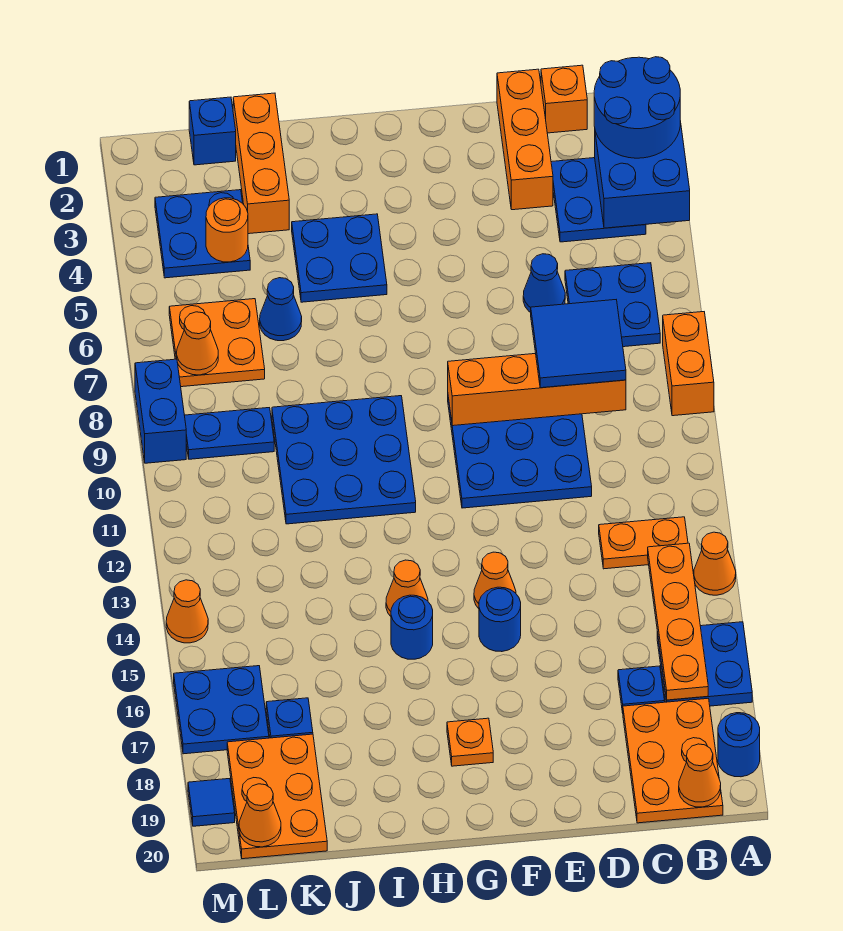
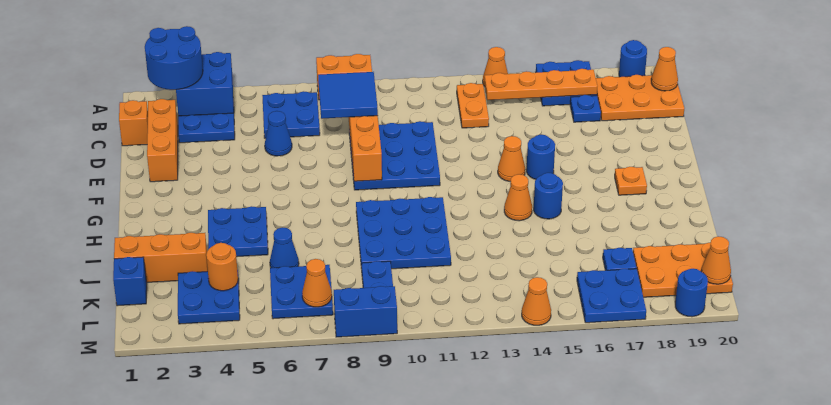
orange 1x3 brick [497,69,553,210] -> orange 1x3 brick turned to [147,99,178,182]
orange 2x2 plate [169,299,265,387] -> blue 2x2 plate [270,265,333,319]
blue 1x1 tile [188,779,235,826] -> blue 1x1 round brick [675,269,708,317]

